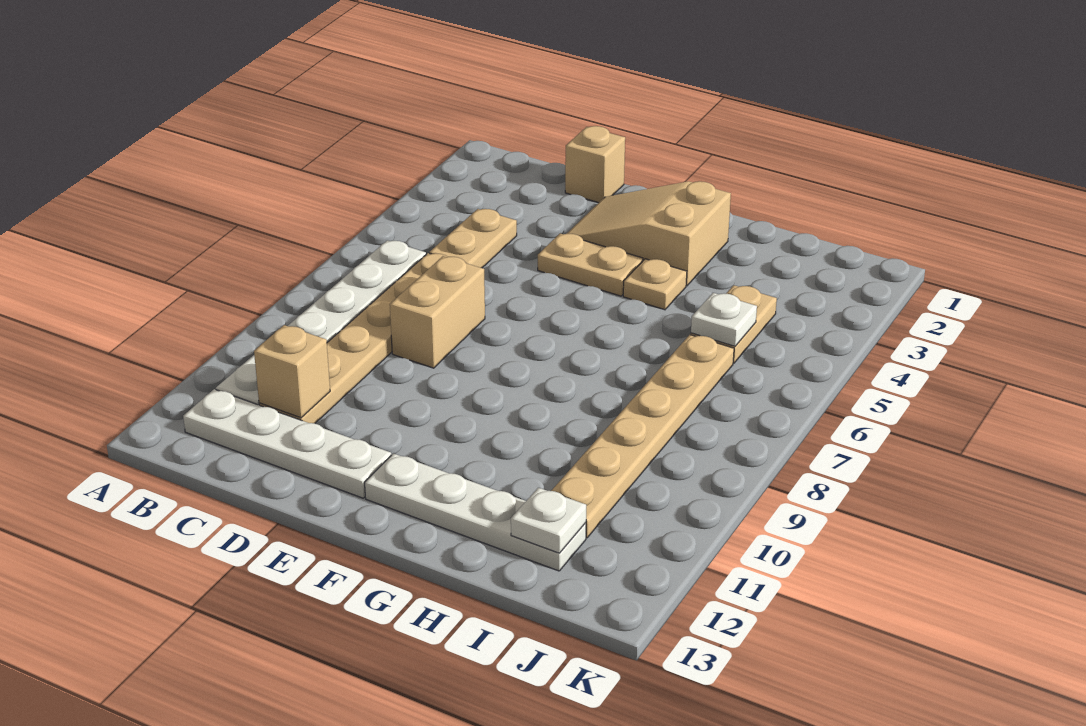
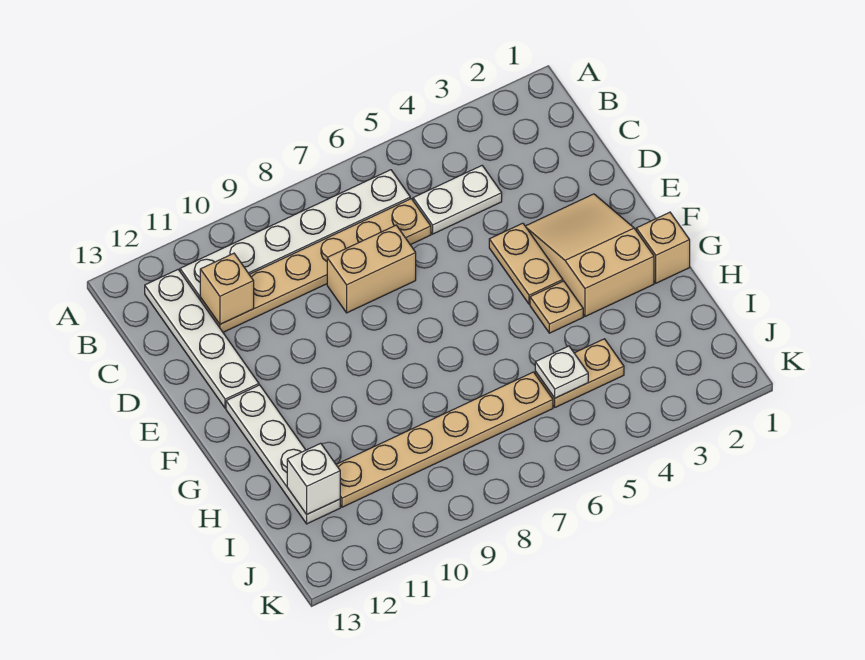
tan 1x2 plate [429,209,517,268] -> white 1x2 plate [413,166,502,234]
tan 1x1 brick [565,126,625,203] -> tan 1x1 brick moved to [636,212,690,283]
white 1x1 plate [511,488,586,553] -> white 1x1 brick [287,443,340,514]

